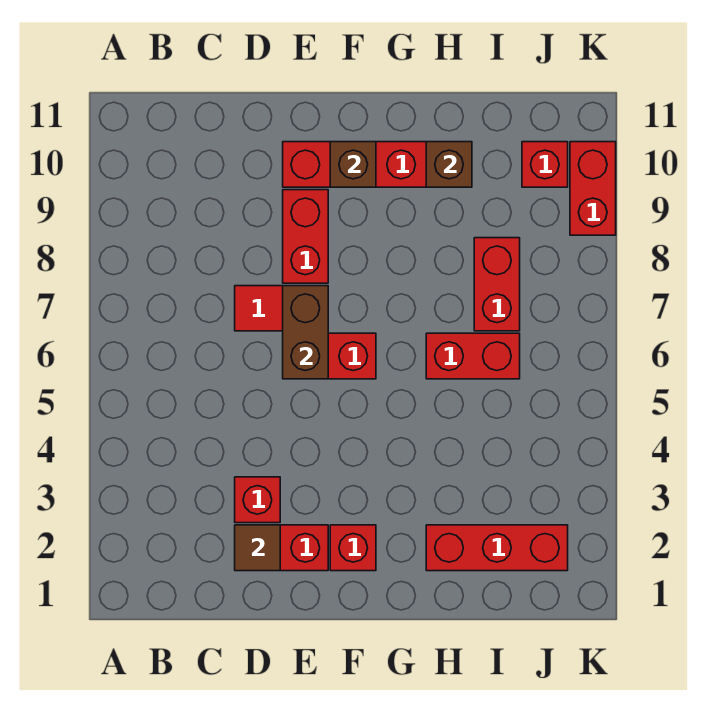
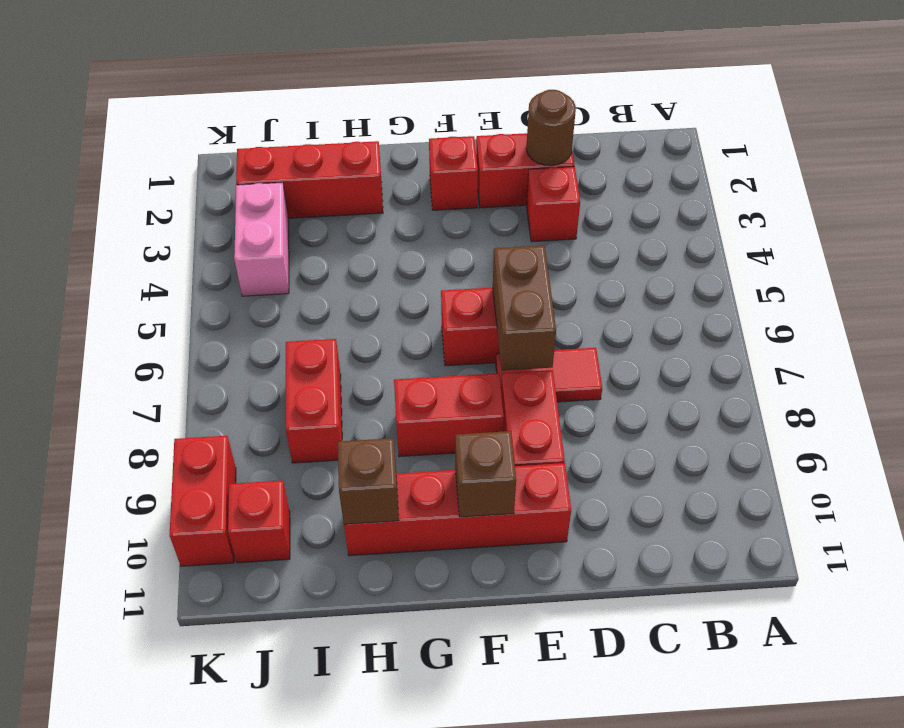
brown 1x1 tile [235,525,280,571] -> brown 1x1 round brick [526,90,576,166]
red 1x2 brick [426,333,520,379] -> red 1x2 brick moved to [394,373,504,457]
none -> pink 1x2 brick [234,182,289,296]

